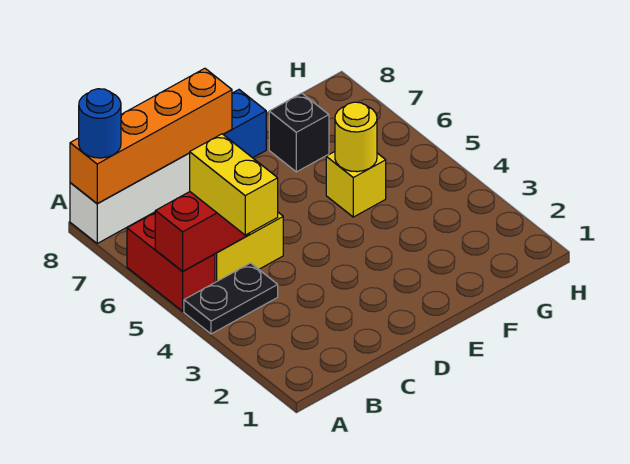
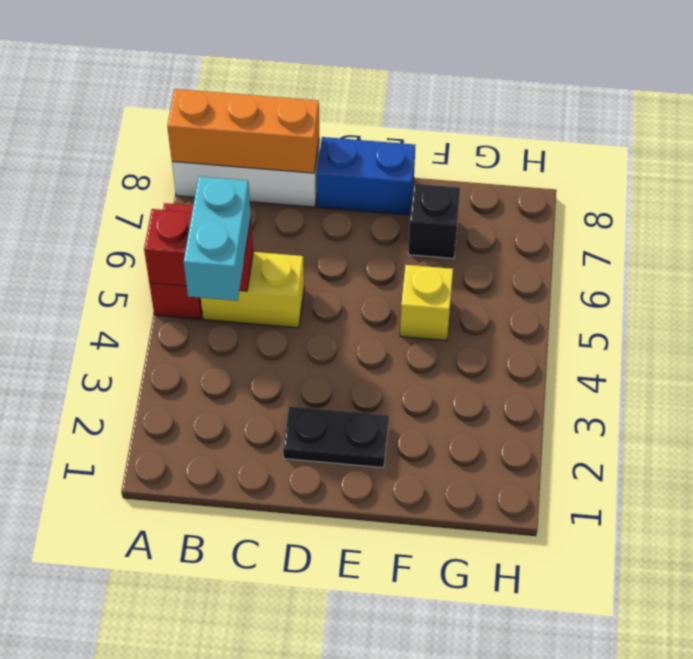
black 1x2 plate [184,263,278,334] -> black 1x2 plate moved to [283,406,389,468]
orange 1x4 brick [70,68,232,204] -> orange 1x3 brick [167,89,319,173]
blue 1x1 round brick [79,89,121,158] -> none
yellow 1x2 brick [190,134,278,235] -> cyan 1x2 brick [184,177,251,301]
yellow 1x1 round brick [335,102,377,172] -> none

